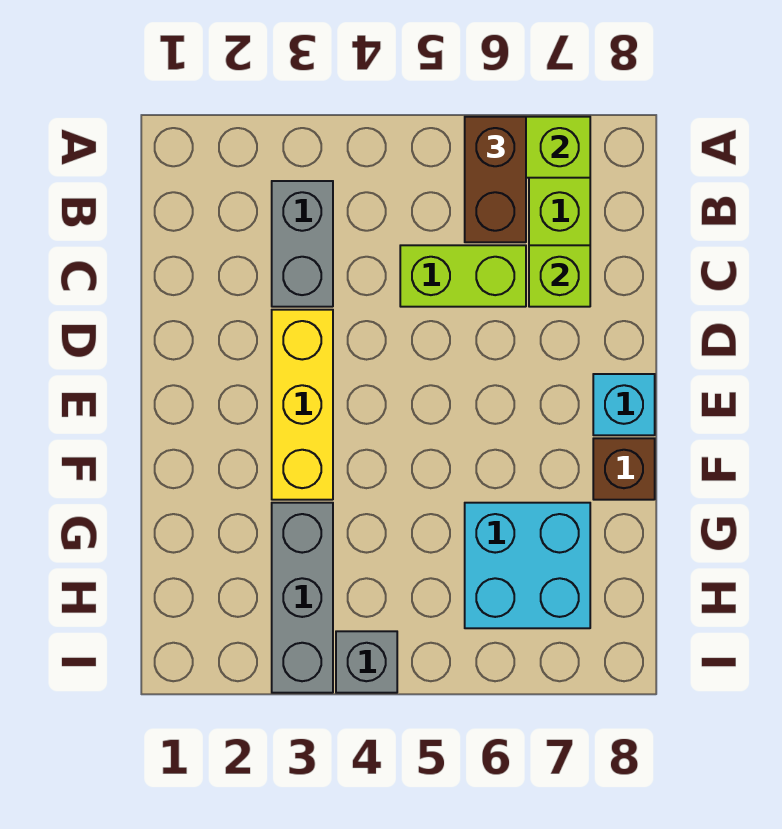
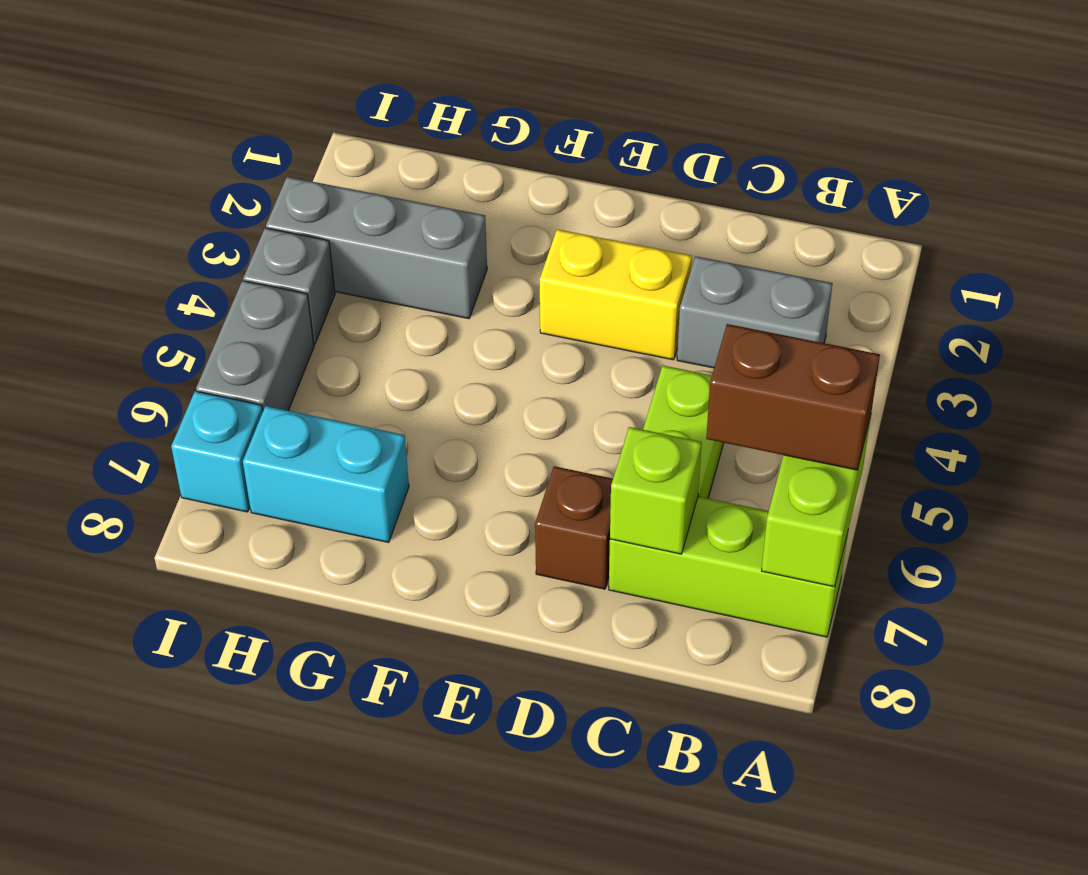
yellow 1x3 brick [272,310,333,500] -> yellow 1x2 brick [540,229,692,360]
cyan 1x1 brick [593,374,655,435] -> cyan 1x1 brick moved to [171,391,263,512]
brown 1x1 brick [593,438,655,500] -> brown 1x1 brick moved to [535,466,613,589]
cyan 2x2 brick [465,503,590,628] -> cyan 1x2 brick [243,406,409,542]
none -> grey 1x2 brick [196,281,314,411]

